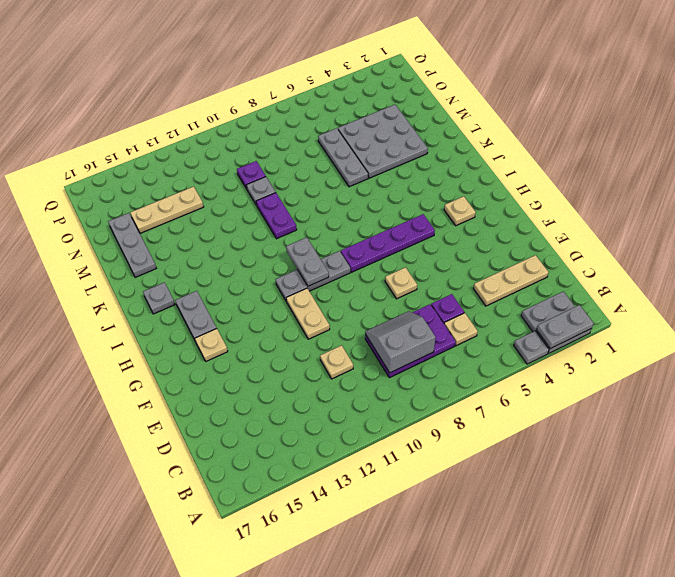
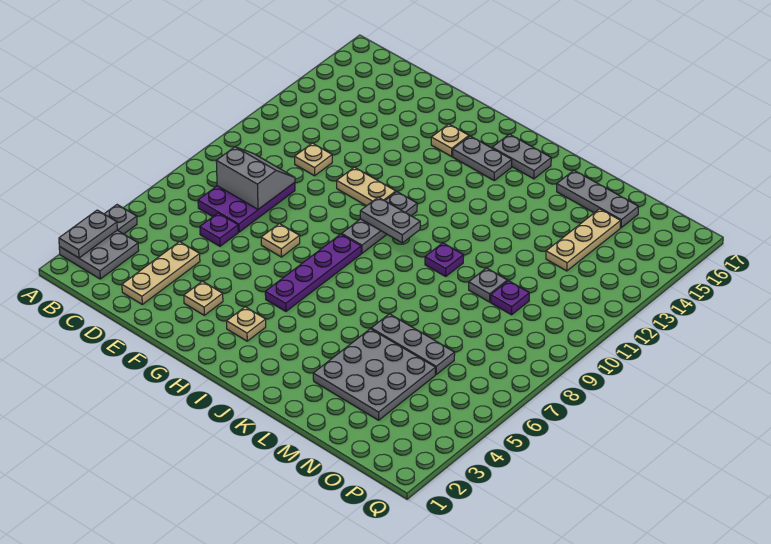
tan 1x1 plate [444,313,478,346] -> tan 1x1 plate moved to [184,281,223,315]
grey 2x2 slope [365,311,436,373] -> grey 2x2 slope turned to [216,147,295,209]
grey 1x1 plate [143,282,175,314] -> grey 1x2 plate [492,134,551,179]
purple 1x2 plate [256,193,297,239] -> purple 1x1 plate [425,243,464,276]

